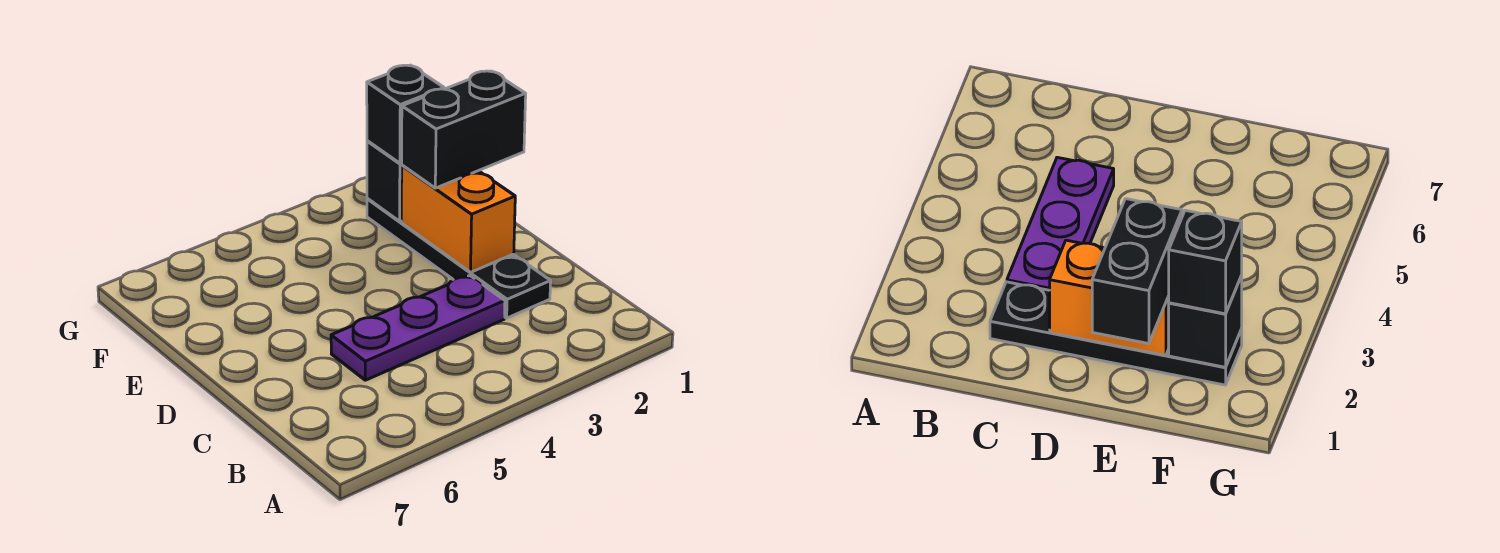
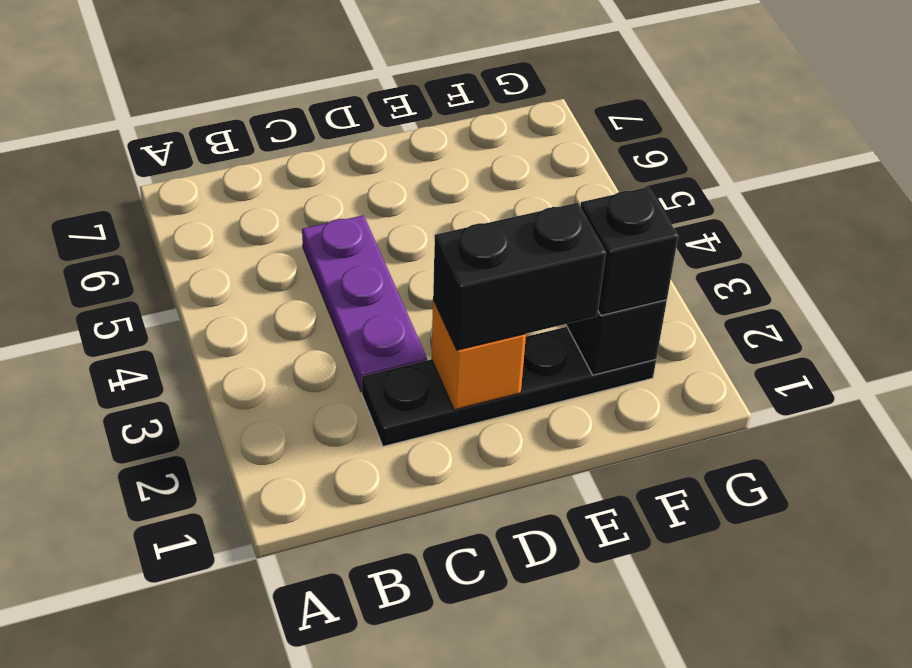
orange 1x2 brick [401,165,515,272] -> orange 1x1 brick [431,300,526,410]
black 1x2 brick [402,71,526,188] -> black 1x2 brick turned to [433,203,606,350]

